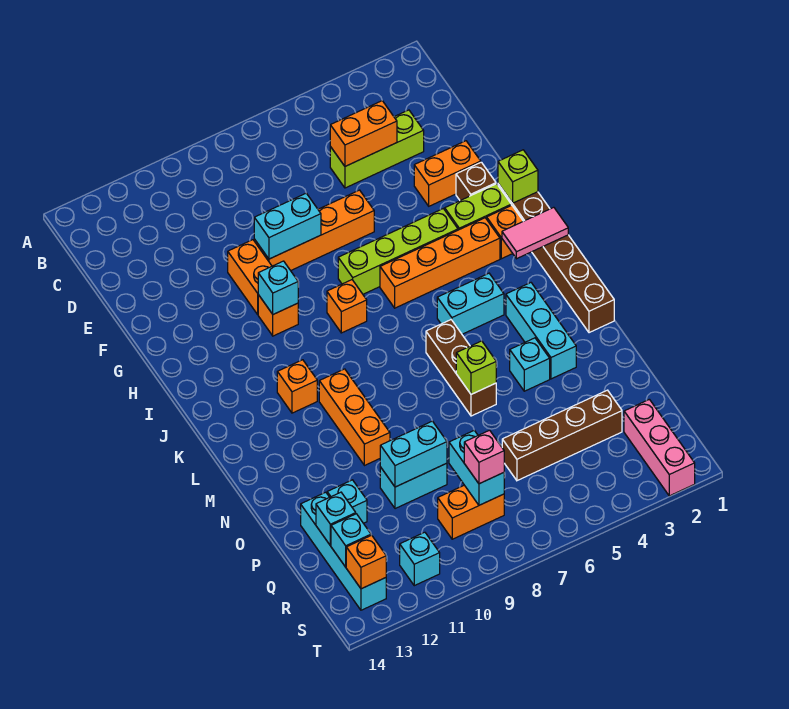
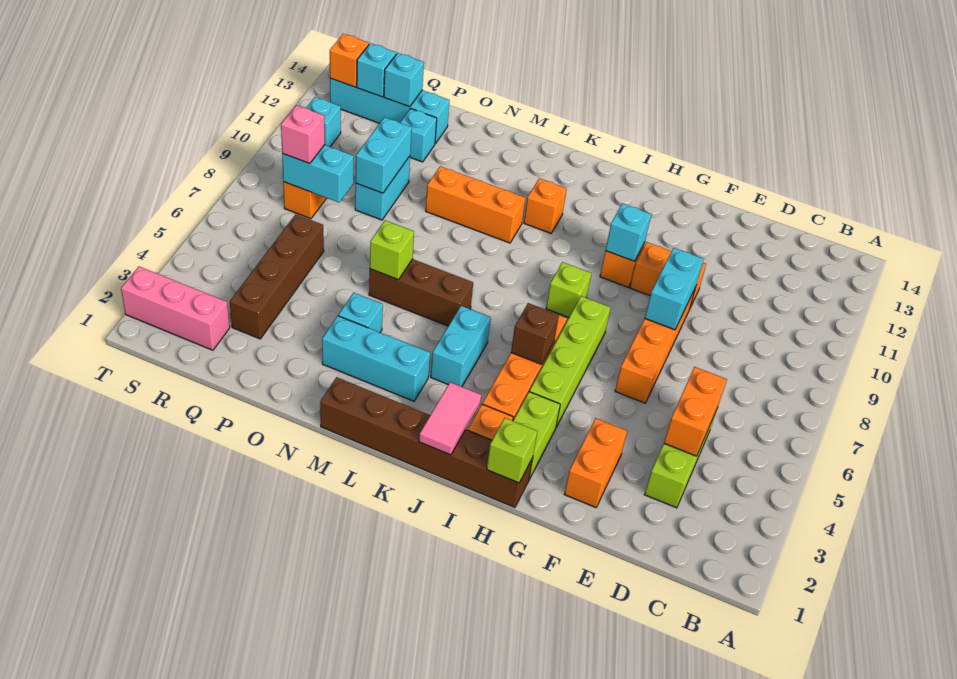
brown 1x1 brick [456,162,496,200] -> brown 1x1 brick moved to [511,303,559,364]
orange 1x1 brick [327,280,367,333] -> lime 1x1 brick [546,262,591,317]

